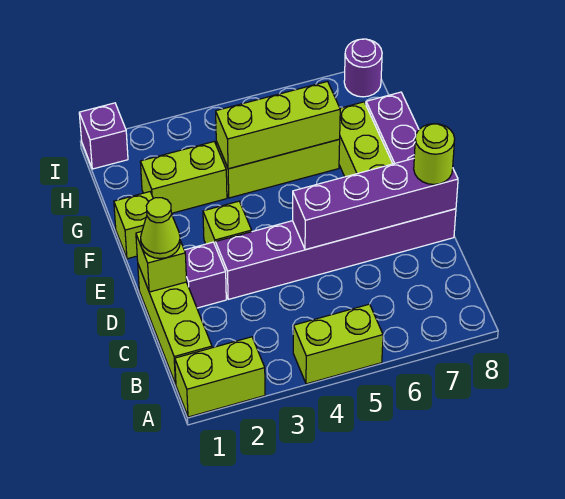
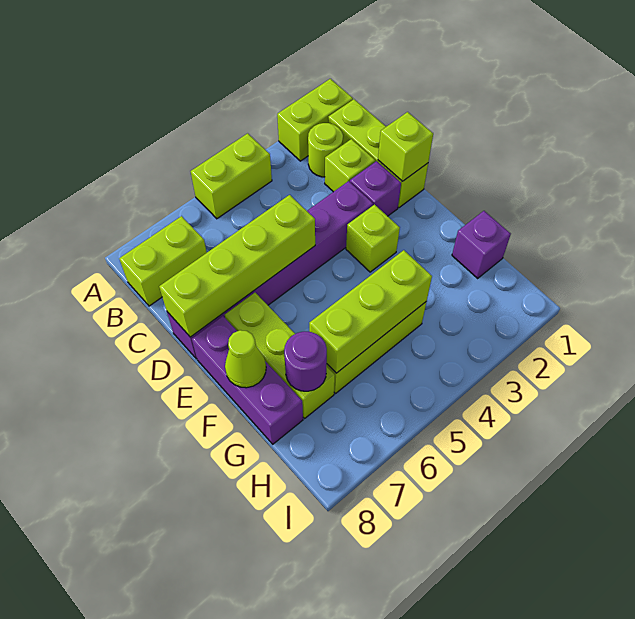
lime 1x1 cone [141,198,180,259] -> lime 1x1 cone moved to [225,330,266,388]
purple 1x4 brick [293,159,458,250] -> lime 1x4 brick [159,195,315,337]
lime 1x1 round brick [414,124,455,184] -> lime 1x1 round brick moved to [308,123,343,177]
lime 1x1 brick [114,192,153,259] -> lime 1x1 brick moved to [325,139,375,192]
lime 1x2 brick [140,142,227,213] -> lime 1x2 brick moved to [119,216,207,306]
purple 1x1 brick [79,103,128,169] -> purple 1x1 brick moved to [452,211,511,278]
purple 1x1 round brick [344,39,382,97] -> purple 1x1 round brick moved to [284,331,327,391]

